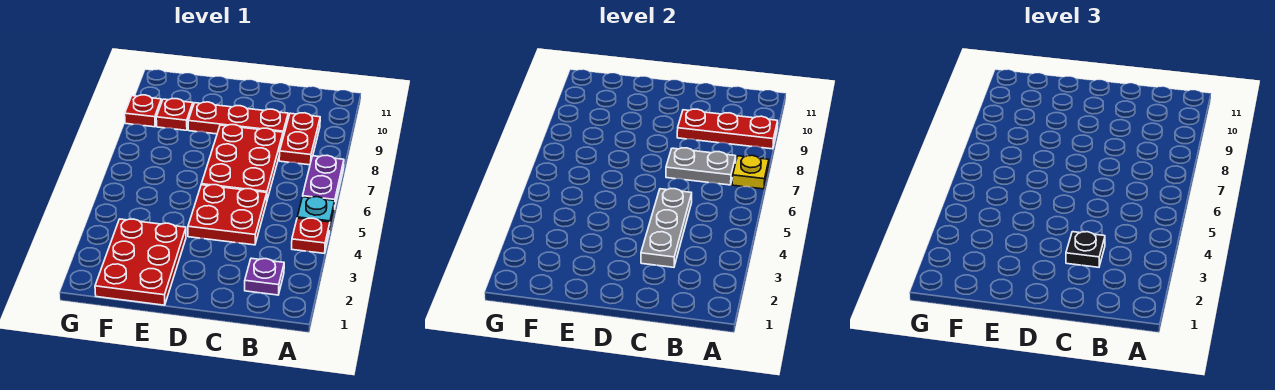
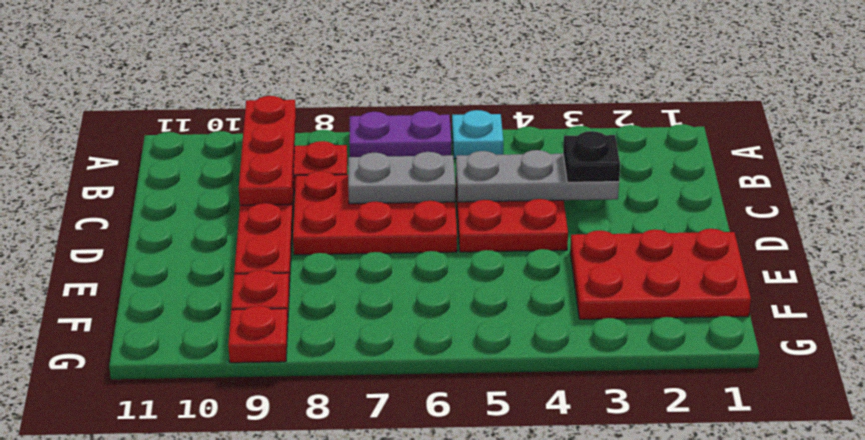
red 1x1 plate [292,218,330,253] -> none
yellow 1x1 plate [732,155,769,189] -> none
purple 1x1 plate [245,258,284,295] -> none
grey 1x2 plate [666,148,736,185] -> grey 1x2 plate turned to [348,152,455,204]

